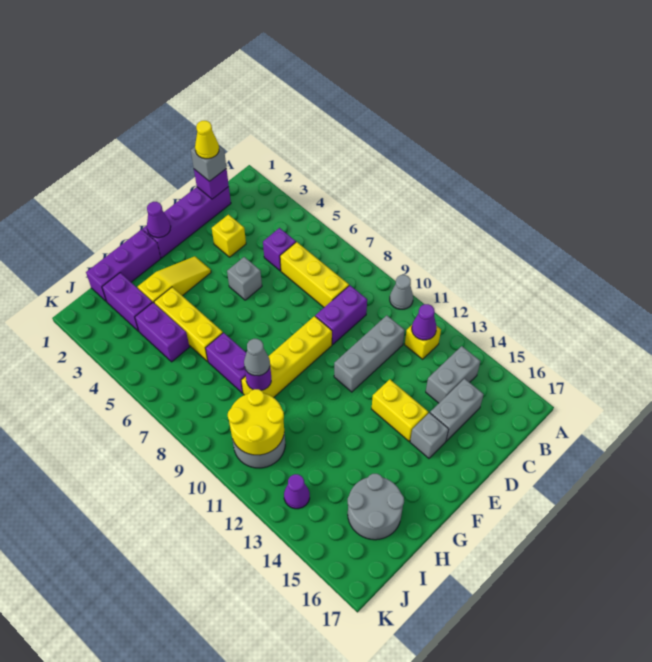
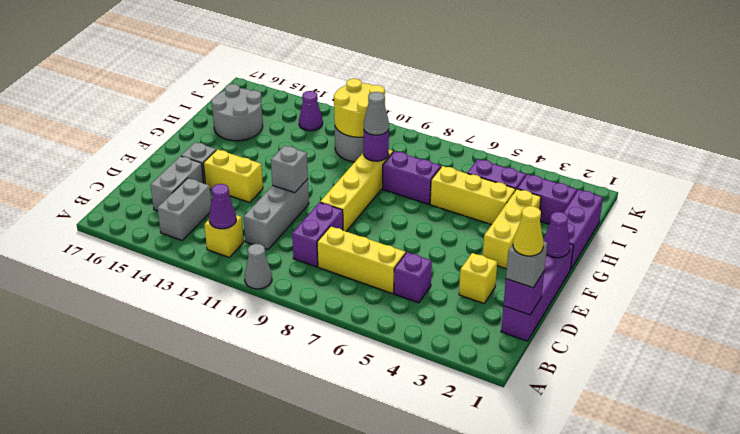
grey 1x1 brick [227,257,262,300] -> grey 1x1 brick moved to [271,146,308,193]
yellow 1x3 slope [138,256,211,303] -> yellow 1x3 brick [483,189,541,269]

